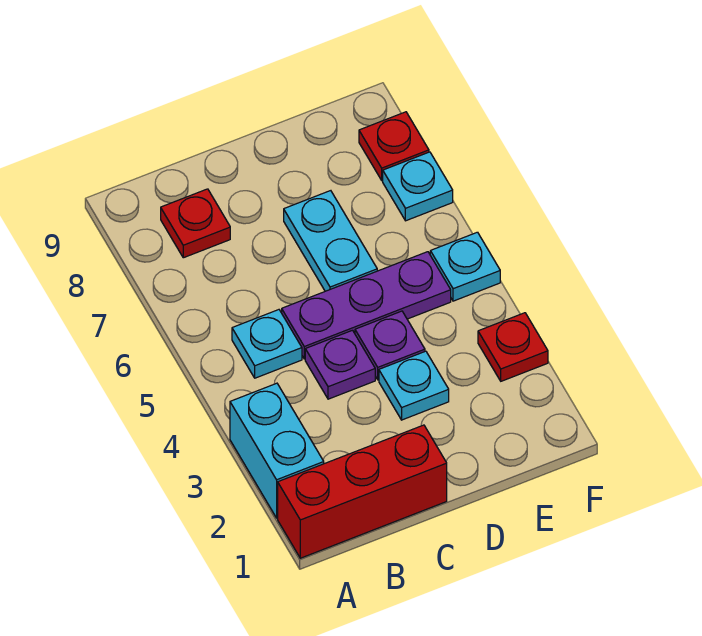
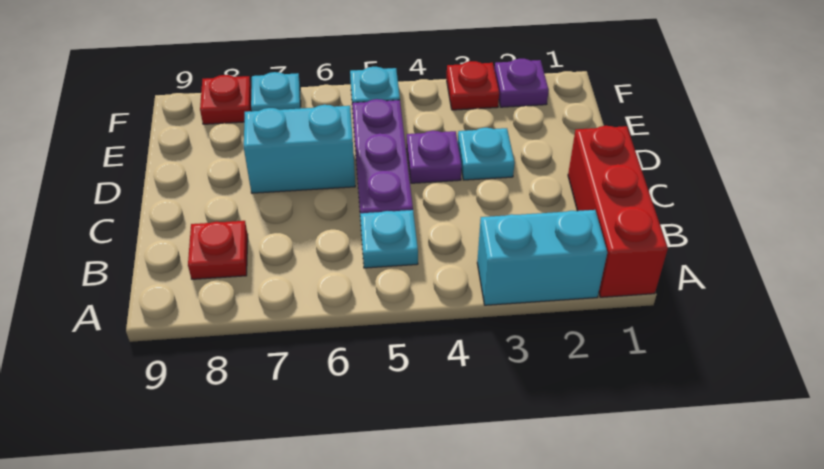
purple 1x1 plate [305,330,375,399] -> purple 1x1 plate moved to [495,59,549,107]
cyan 1x2 plate [284,191,377,291] -> cyan 1x2 brick [244,105,355,193]

